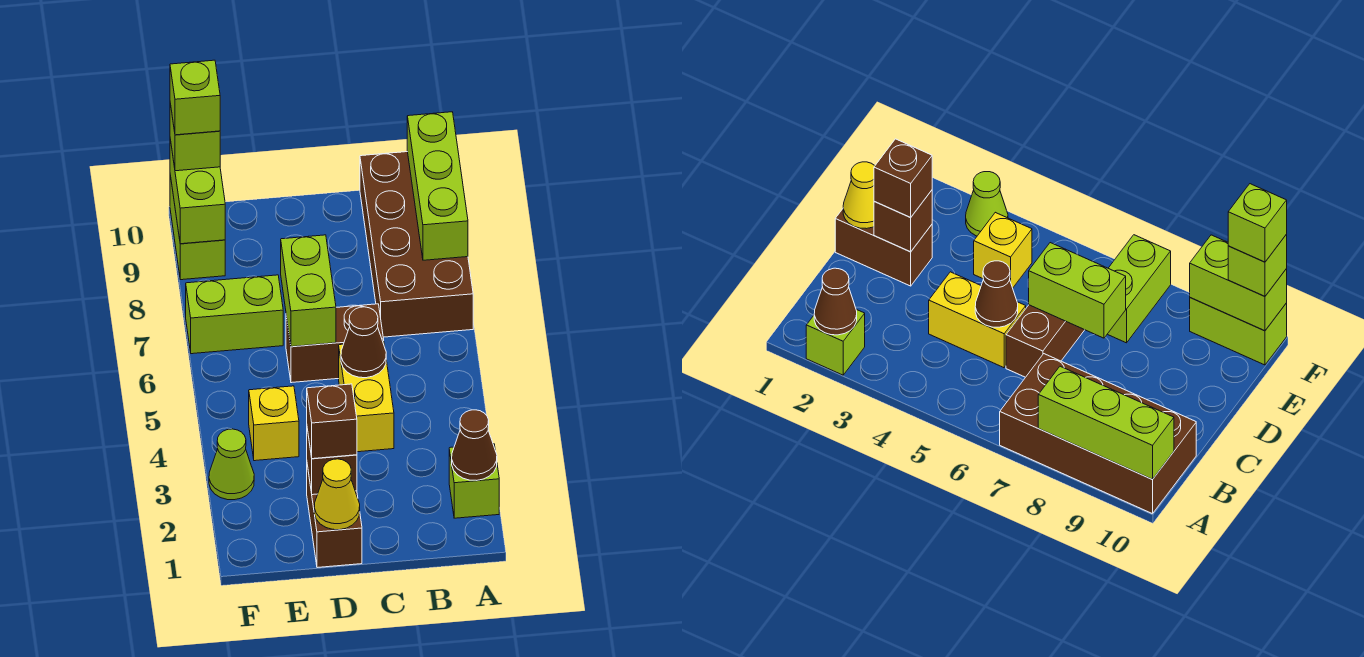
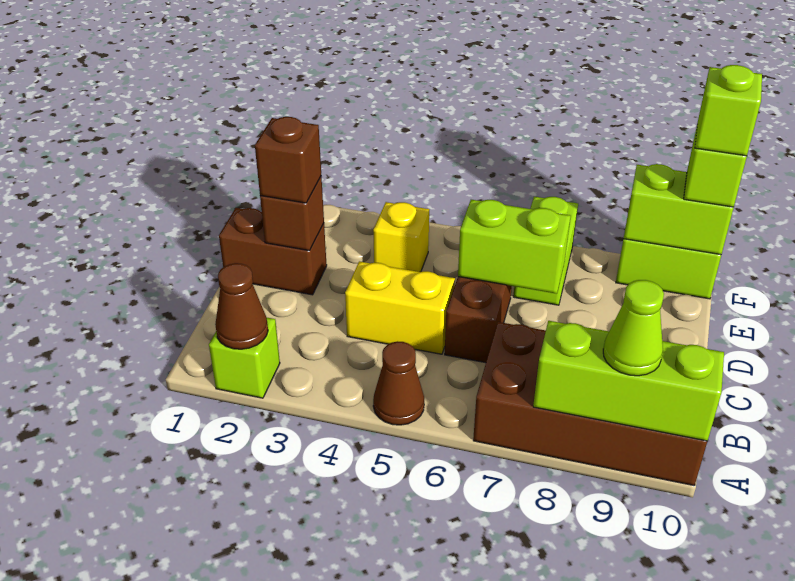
brown 1x1 cone [341,307,386,378] -> brown 1x1 cone moved to [373,341,424,425]
yellow 1x1 cone [314,459,360,530] -> none
lime 1x1 cone [209,429,254,500] -> lime 1x1 cone moved to [603,280,664,376]

